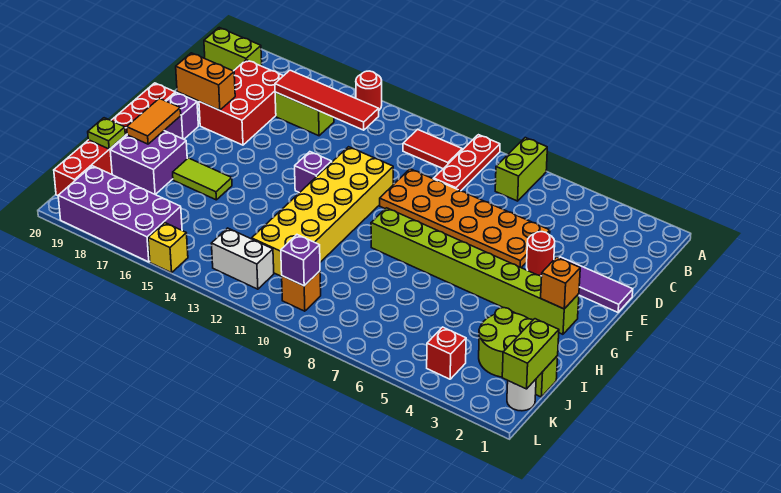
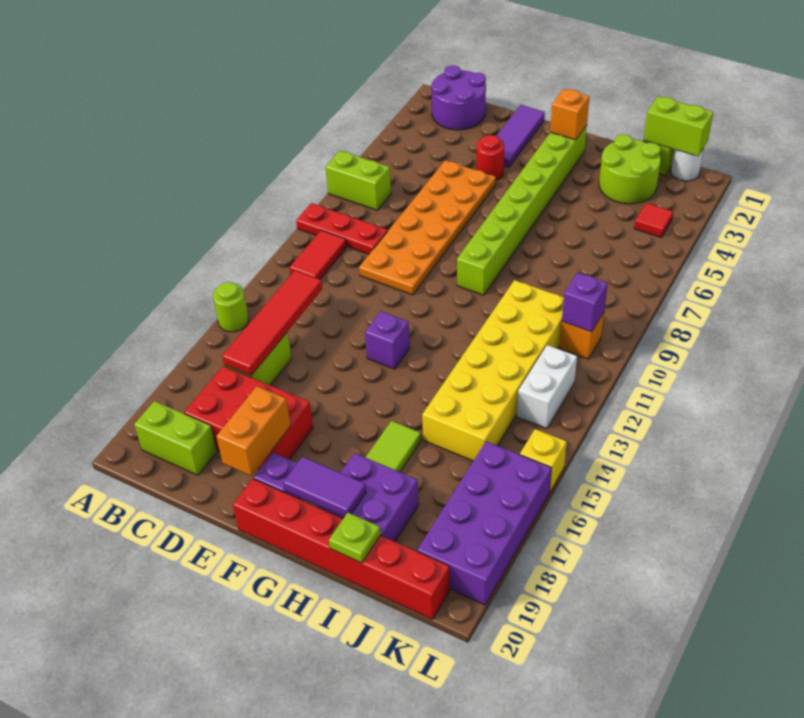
red 1x1 round brick [356,71,382,110] -> lime 1x1 round brick [213,282,249,332]
none -> purple 2x2 round brick [431,65,486,130]
lime 1x2 brick [204,28,262,71] -> lime 1x2 brick turned to [134,401,217,475]
yellow 2x6 brick [252,147,393,277] -> yellow 2x6 brick turned to [422,280,564,461]
orange 1x2 tile [127,98,181,144] -> purple 1x2 tile [283,457,366,517]
red 1x1 brick [427,327,466,379] -> red 1x1 tile [634,203,673,237]

